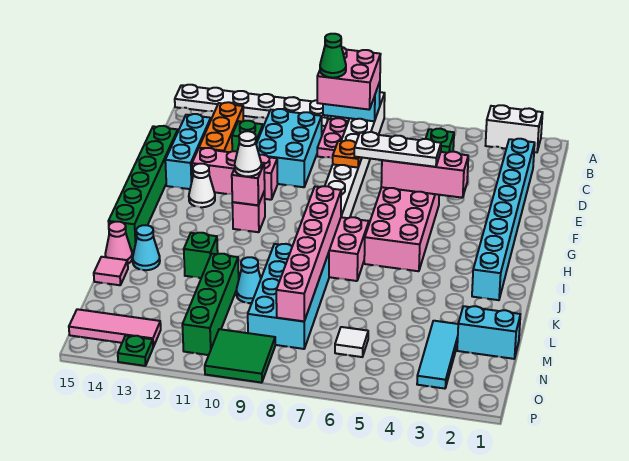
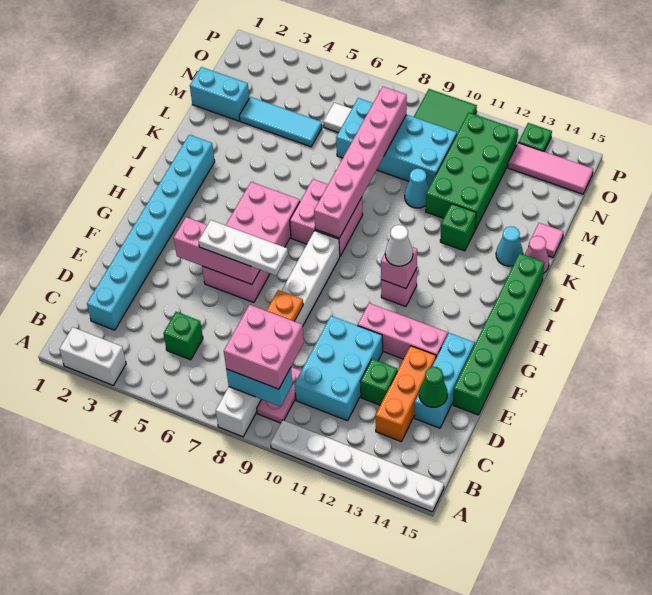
green 1x1 cone [320,34,346,78] -> green 1x1 cone moved to [419,367,448,407]
white 1x1 cone [189,164,215,207] -> none
cyan 2x4 brick [248,244,329,349] -> cyan 2x4 brick turned to [336,98,457,187]
green 1x4 brick [182,254,239,355] -> green 2x4 brick [426,113,518,230]
cyan 1x3 tile [417,321,458,389] -> cyan 1x3 tile turned to [239,97,322,147]

